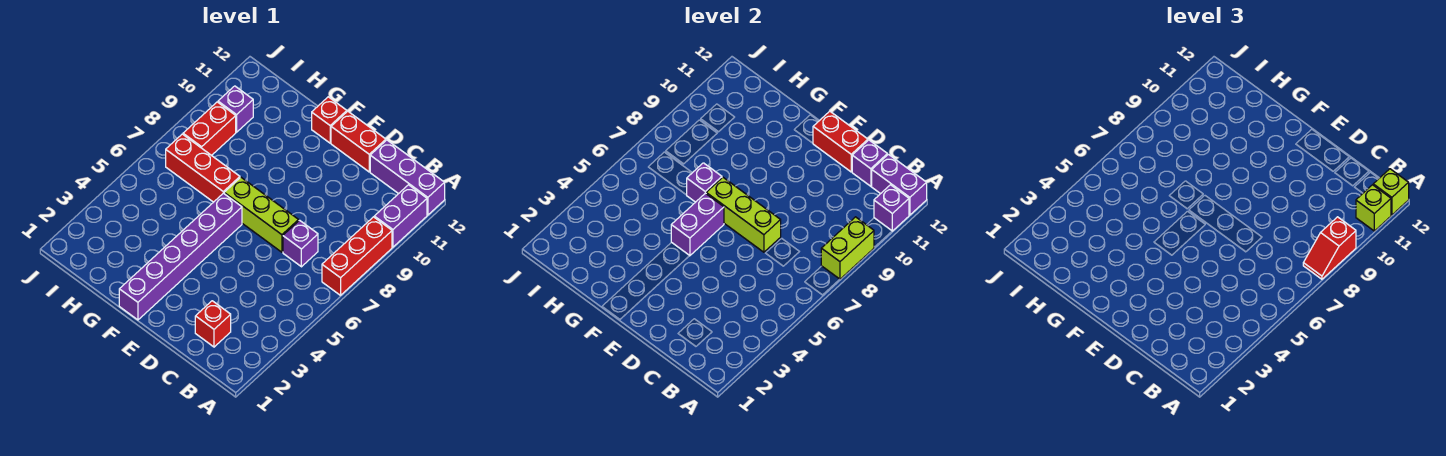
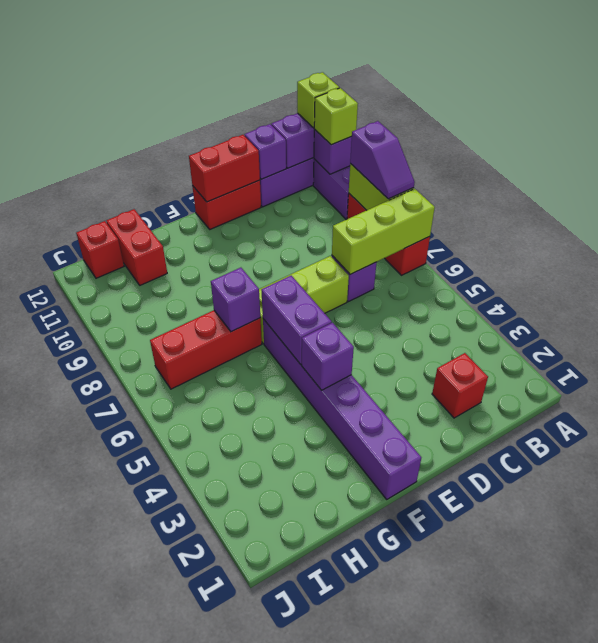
red 1x2 slope [1303,217,1356,279] -> purple 1x2 slope [350,121,415,199]
lime 1x3 brick [706,177,781,252] -> lime 1x3 brick moved to [332,189,435,274]
red 1x1 brick [312,97,347,143] -> red 1x1 brick moved to [76,221,124,278]
red 1x2 brick [183,102,236,156] -> red 1x2 brick moved to [107,209,167,285]
purple 1x1 brick [218,86,253,132] -> purple 1x1 brick moved to [302,323,354,390]

